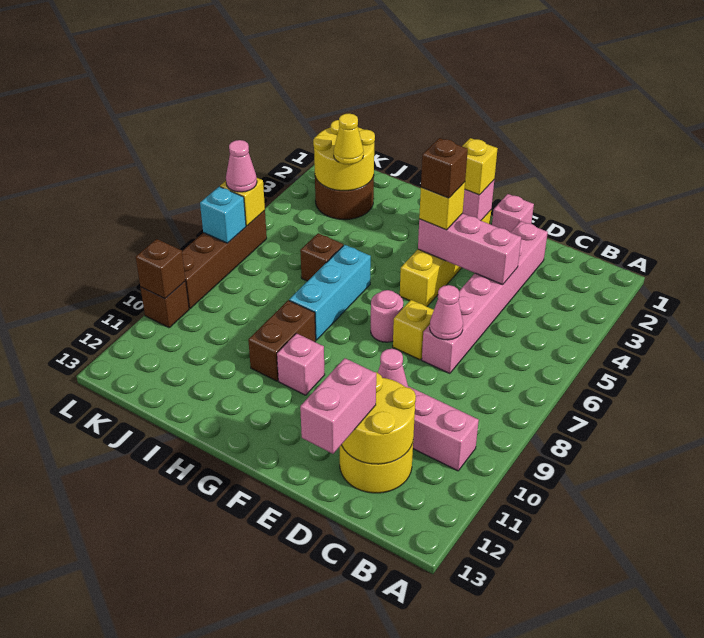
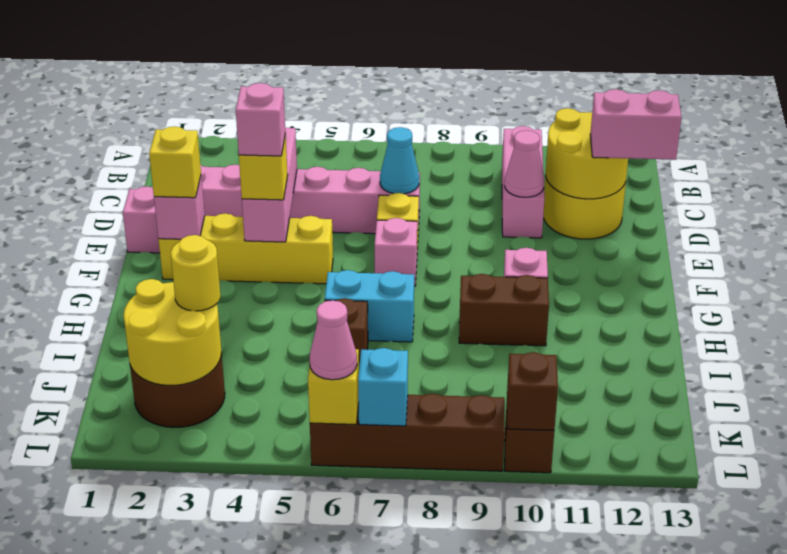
pink 1x1 cone [430,285,463,340] -> cyan 1x1 cone [380,127,419,194]
brown 1x1 brick [421,138,468,198] -> pink 1x1 brick [236,83,286,156]
pink 1x1 round brick [371,290,403,342] -> pink 1x1 brick [375,218,417,286]
cyan 1x3 brick [289,245,371,340] -> cyan 1x2 brick [325,270,414,342]
yellow 1x1 cone [334,114,364,164] -> yellow 1x1 round brick [171,235,220,311]

